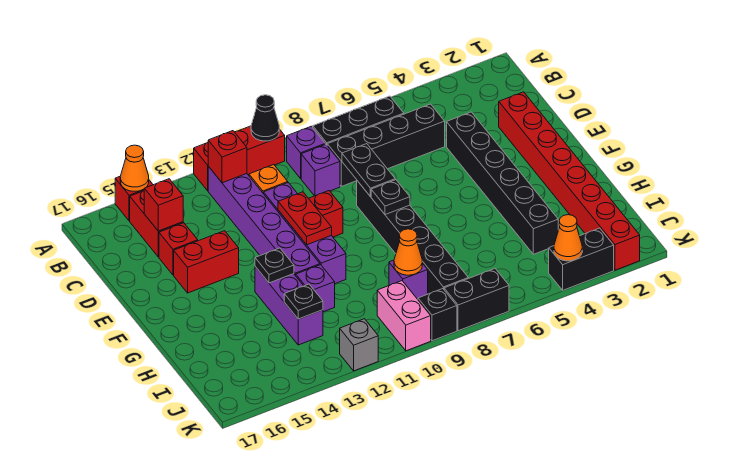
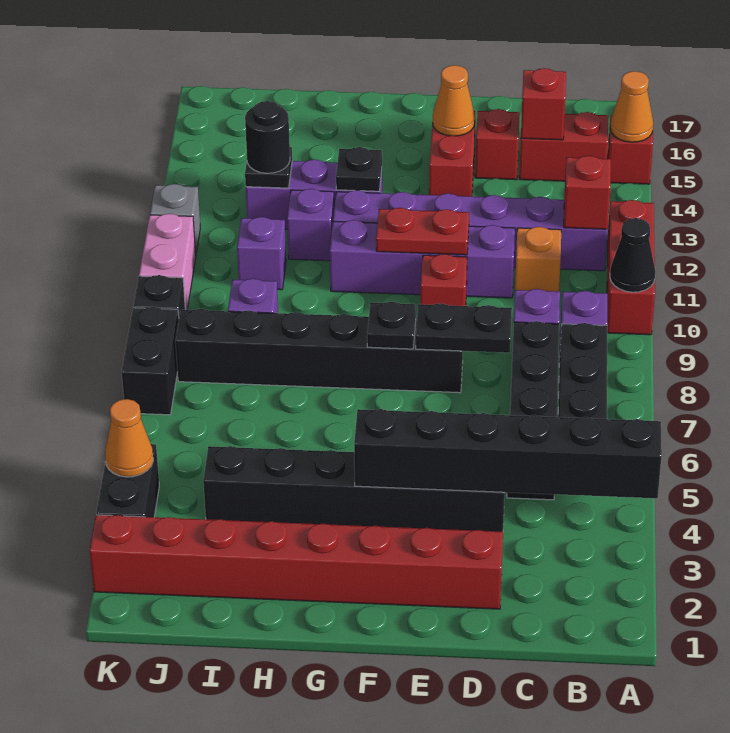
none -> black 1x6 brick [354,409,662,498]
orange 1x1 cone [394,229,422,275] -> orange 1x1 cone moved to [433,65,475,136]
none -> purple 1x1 brick [237,217,286,290]
none -> black 1x1 round brick [245,101,290,173]
pink 1x2 brick [377,281,431,351] -> pink 1x2 brick turned to [139,214,196,310]

